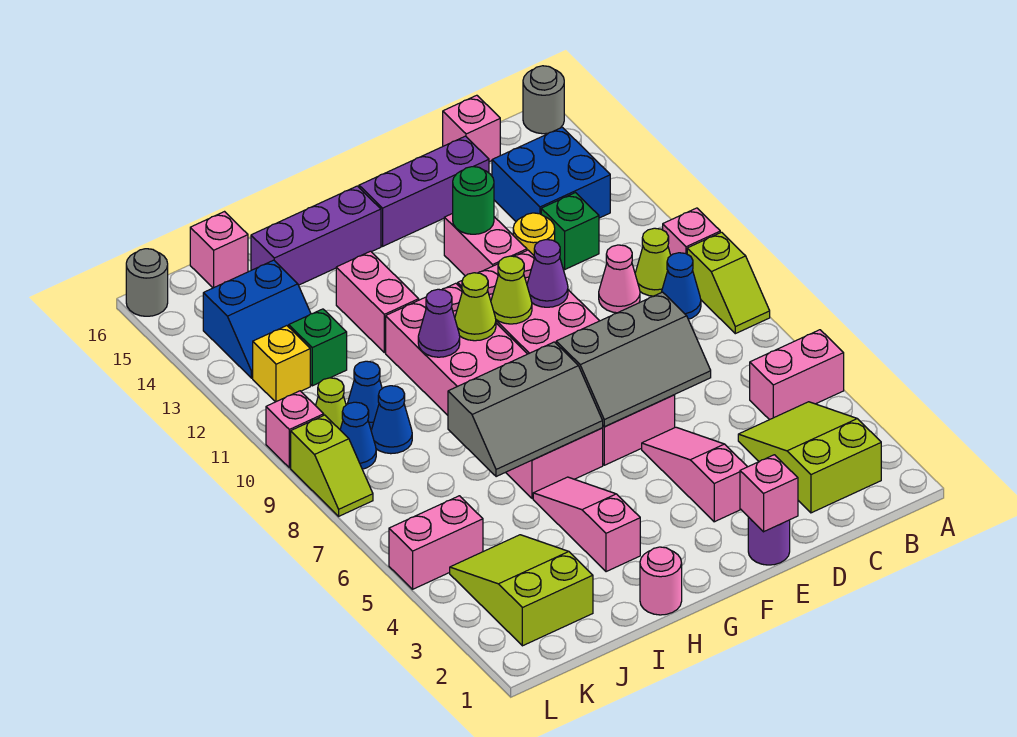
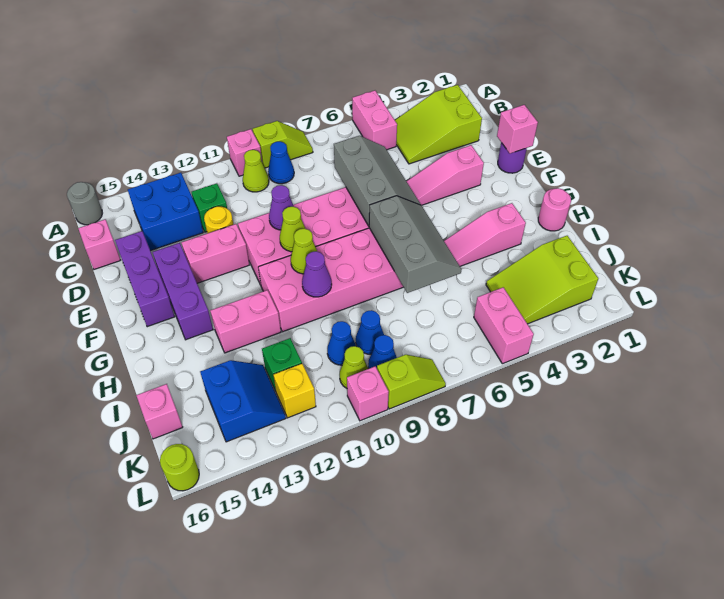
pink 1x1 cone [599,245,640,313] -> none
green 1x1 round brick [453,167,494,234] -> none
purple 1x3 brick [251,186,381,285] -> purple 1x3 brick moved to [153,243,213,340]
grey 1x1 round brick [126,249,168,316] -> lime 1x1 round brick [160,444,199,491]

